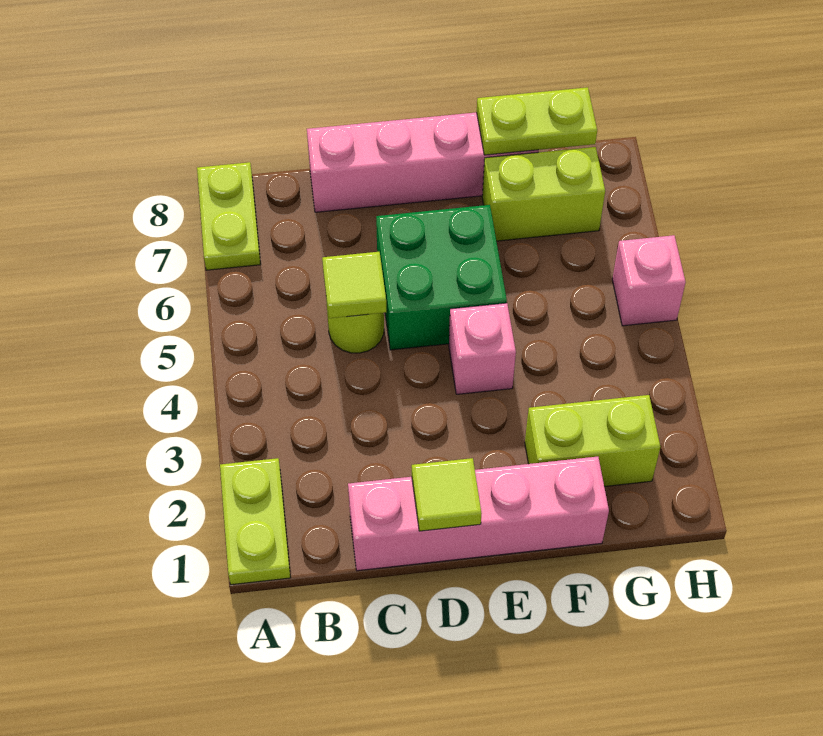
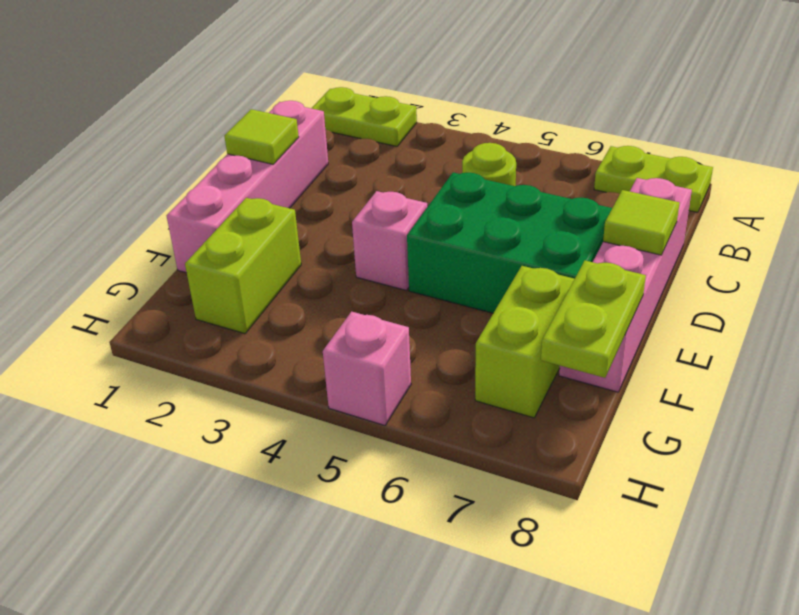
lime 1x1 tile [322,252,386,318] -> lime 1x1 tile moved to [603,190,680,255]
green 2x2 brick [376,205,507,350] -> green 2x3 brick [407,173,612,313]

